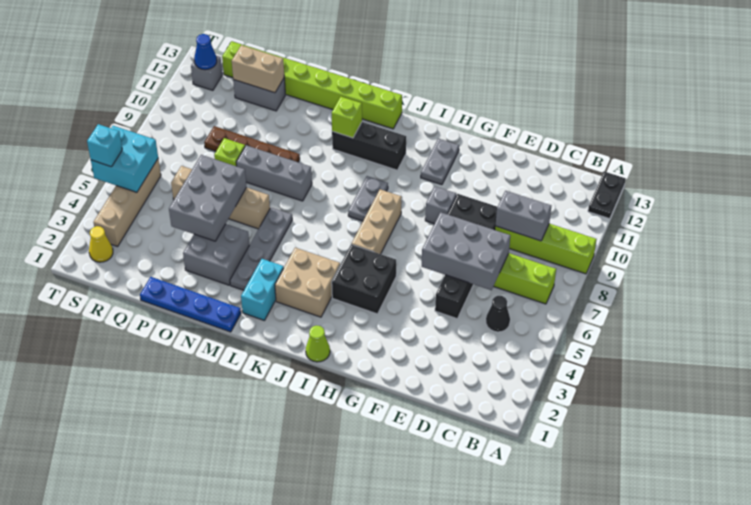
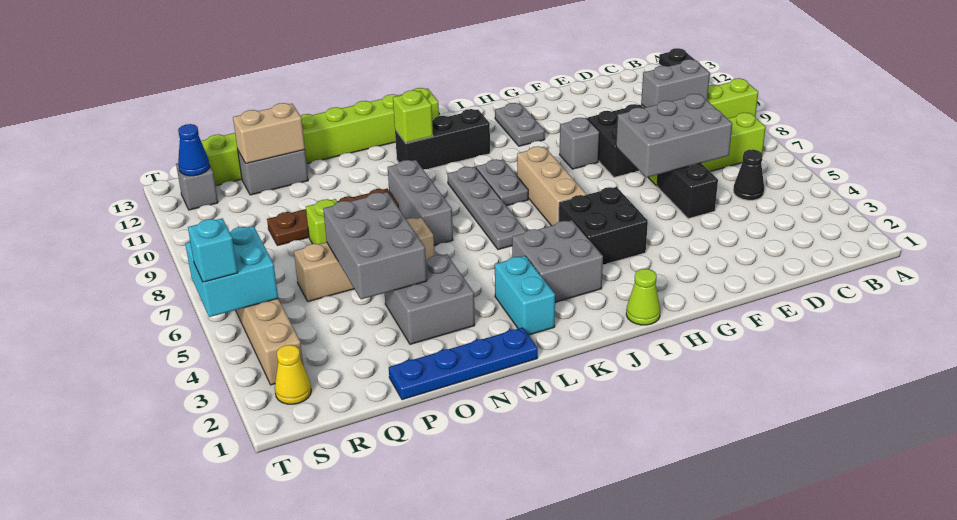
tan 2x2 brick [275,248,340,317] -> grey 2x2 brick [512,220,603,302]
grey 1x4 plate [230,207,292,290] -> grey 1x4 plate moved to [448,167,526,250]
grey 1x3 brick [236,145,312,201] -> grey 1x3 brick turned to [388,160,453,246]

